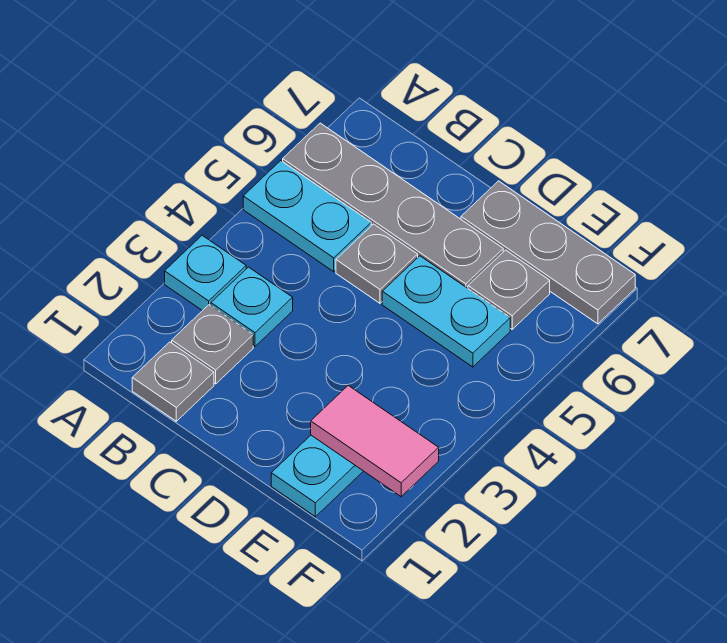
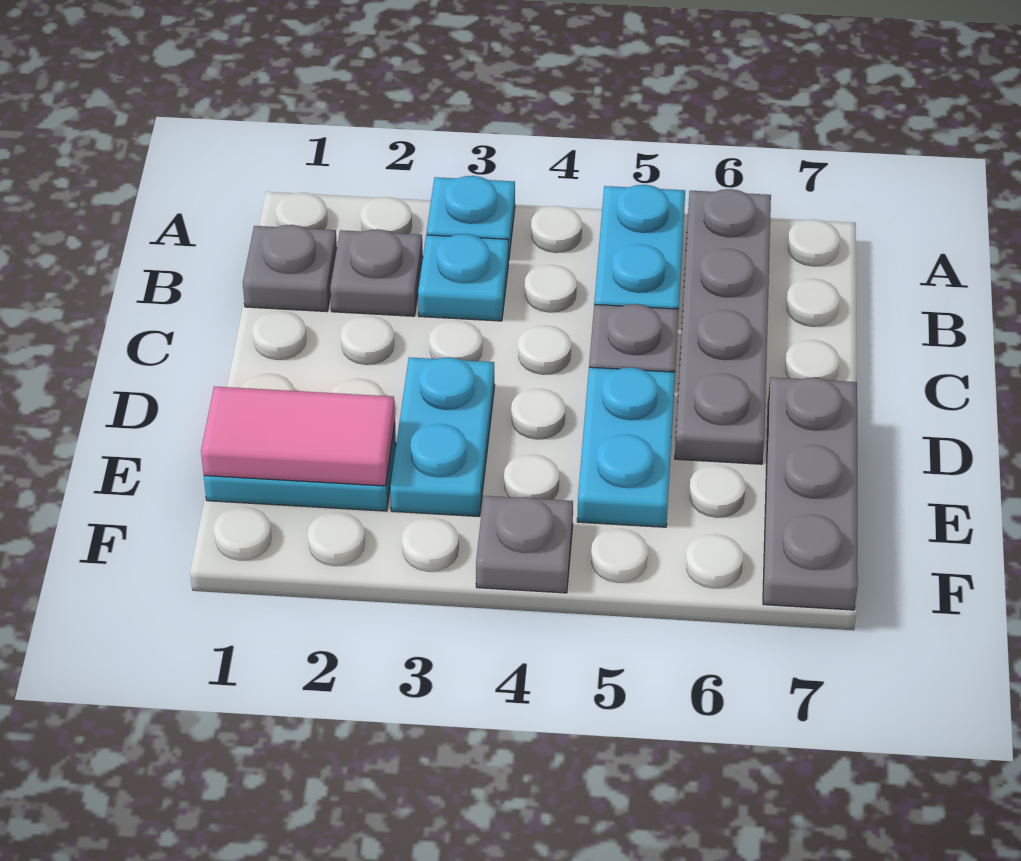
none -> cyan 1x2 plate [390,357,495,516]
pink 1x2 tile [311,386,439,497] -> pink 1x2 tile turned to [201,386,395,486]
grey 1x1 plate [468,250,550,329] -> grey 1x1 plate moved to [476,496,573,593]

